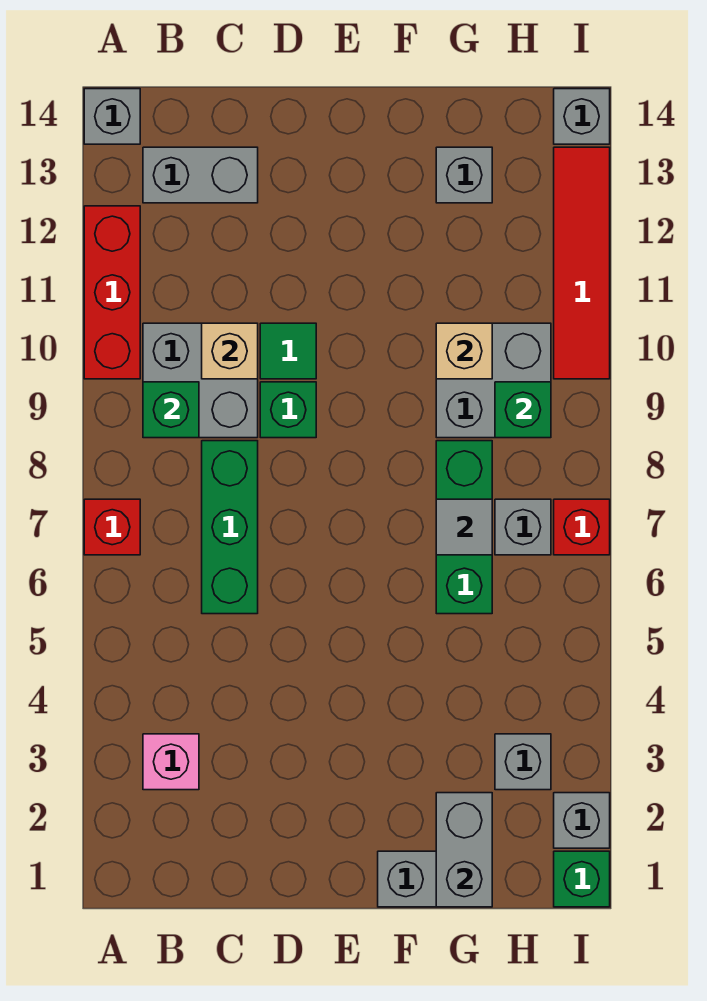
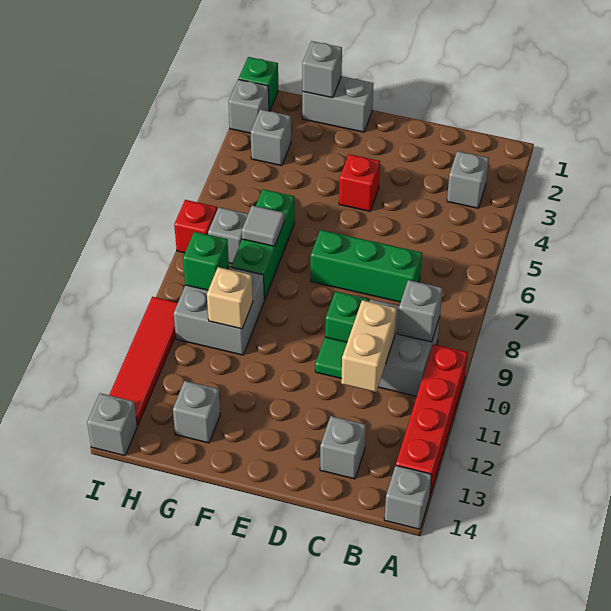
red 1x1 brick [84,499,140,555] -> red 1x1 brick moved to [339,154,380,211]
red 1x3 brick [84,206,140,379] -> red 1x4 brick [396,344,468,495]
pink 1x1 brick [143,734,199,790] -> grey 1x1 brick [447,151,489,208]
green 1x1 brick [143,382,199,438] -> grey 1x1 brick [397,280,443,342]
grey 1x2 brick [143,147,258,203] -> grey 1x1 brick [320,416,366,479]
green 1x3 brick [202,441,258,614] -> green 1x3 brick turned to [311,230,422,302]
tan 1x1 brick [202,323,258,379] -> tan 1x2 brick [341,300,397,392]
grey 1x2 brick [436,793,492,907] -> grey 1x1 brick [302,41,342,98]

